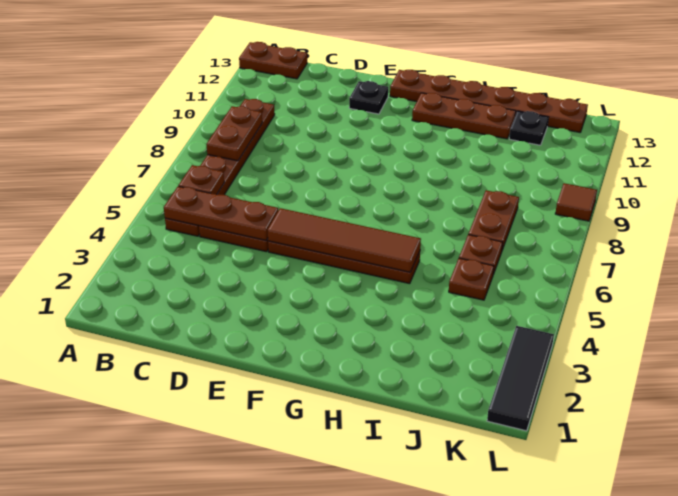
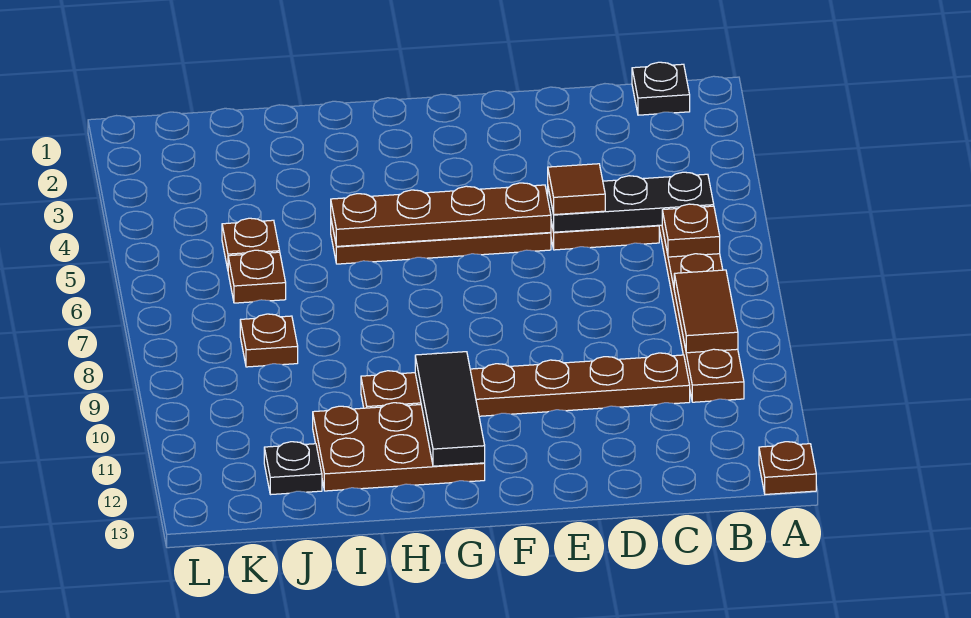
brown 1x2 plate [239,42,307,79] -> brown 1x1 plate [759,442,816,494]
brown 1x3 plate [164,186,278,240] -> black 1x3 plate [548,172,714,232]
brown 1x2 plate [207,106,262,161] -> brown 1x2 tile [674,270,738,353]
brown 1x4 tile [268,208,421,272] -> brown 1x4 plate [331,183,551,246]
black 1x1 plate [349,81,388,114] -> black 1x1 plate moved to [632,62,690,115]
brown 1x6 plate [390,70,588,132] -> brown 1x6 plate moved to [361,353,690,416]
brown 1x3 plate [412,93,516,139] -> brown 2x3 plate [313,403,485,491]
brown 1x2 plate [468,190,519,250] -> brown 1x1 plate [240,314,298,367]
black 1x3 tile [487,326,554,431] -> black 1x3 tile moved to [415,352,485,466]
brown 1x1 tile [555,183,597,221] -> brown 1x1 tile moved to [548,164,605,215]

